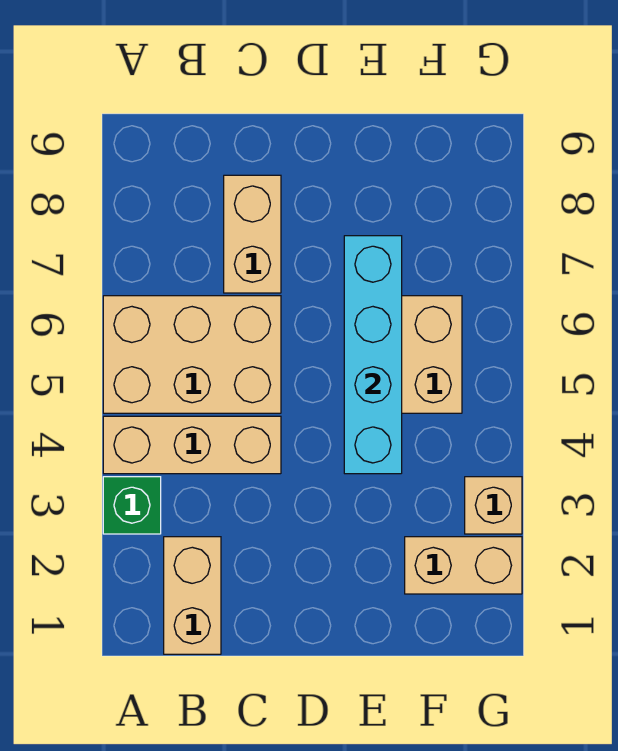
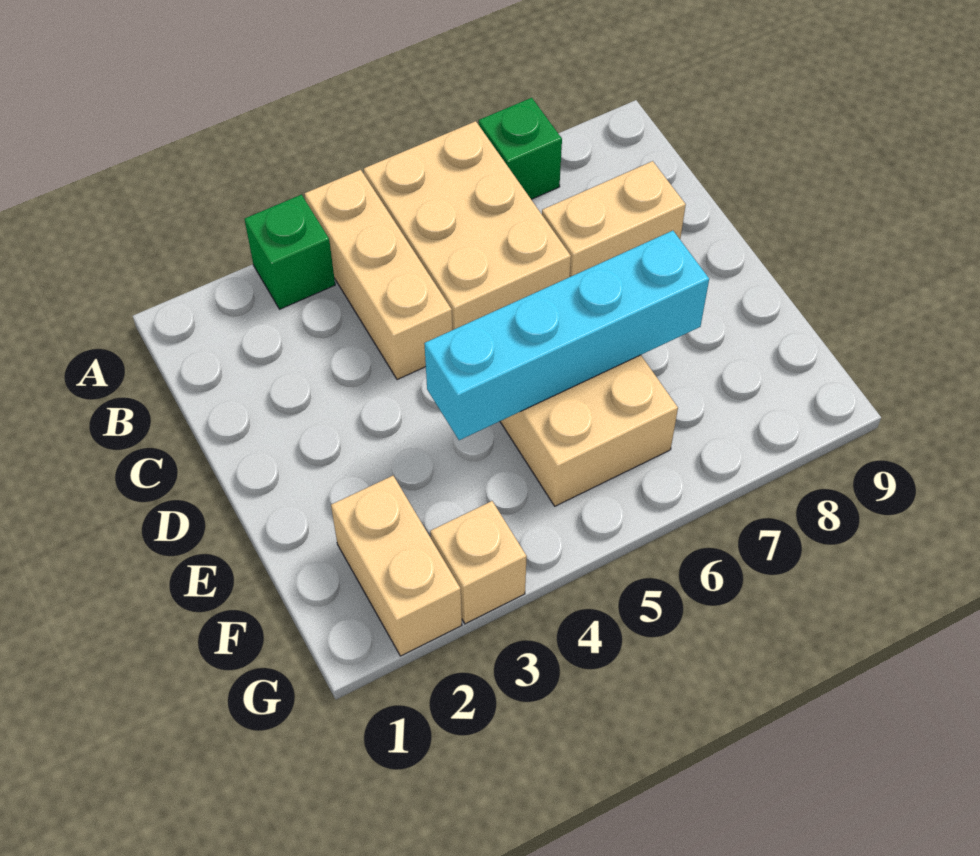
none -> green 1x1 brick [479,98,562,199]
tan 1x2 brick [164,537,221,654] -> none

